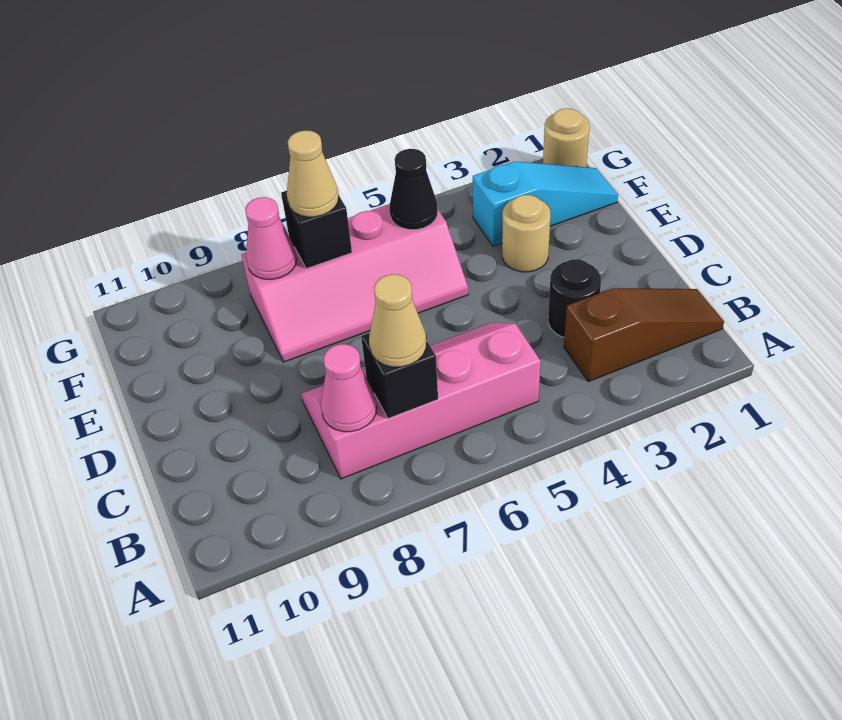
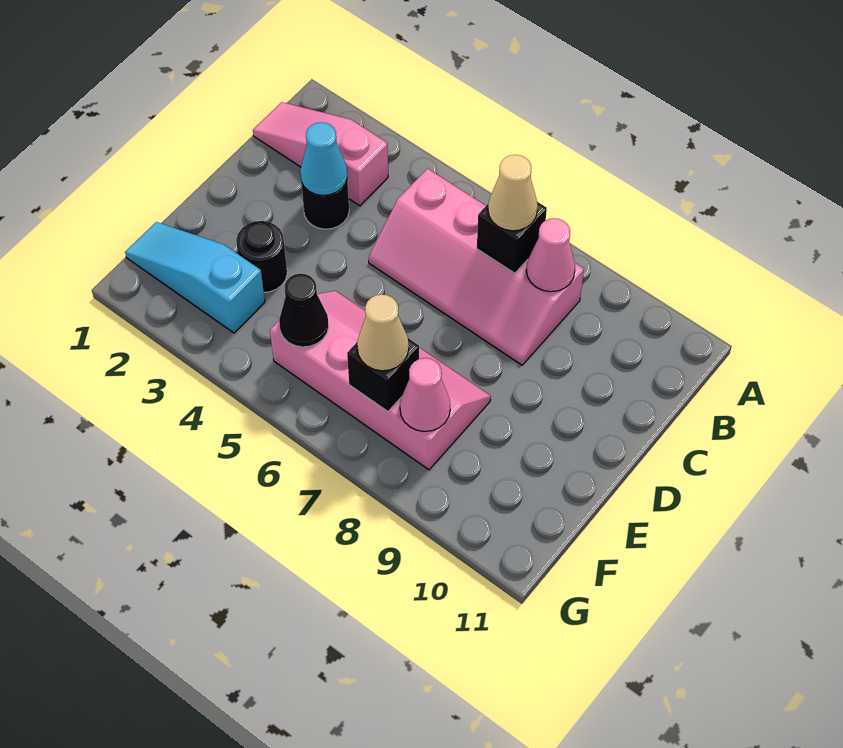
brown 1x3 slope [564,288,724,382] -> pink 1x3 slope [253,102,388,206]
none -> cyan 1x1 cone [300,122,347,195]
tan 1x1 round brick [502,195,550,272] -> black 1x1 round brick [236,221,287,292]
tan 1x1 round brick [543,108,590,167] -> none

